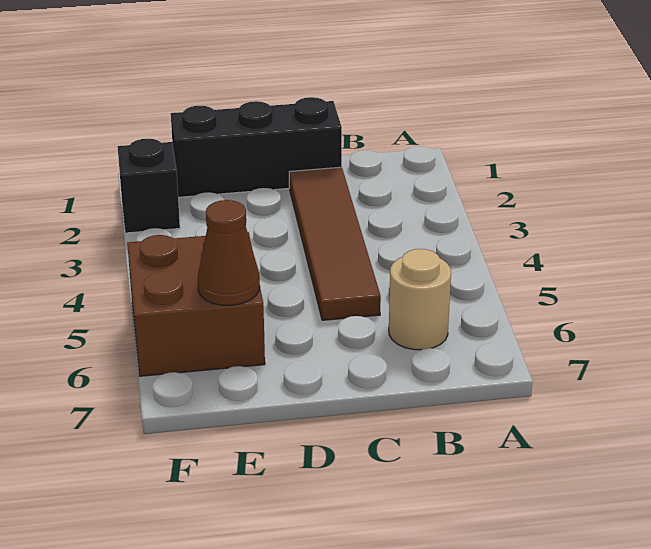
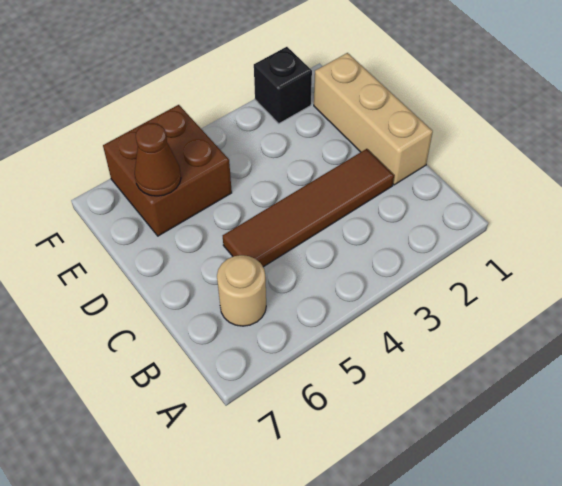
black 1x3 brick [171,97,342,197] -> tan 1x3 brick [314,53,433,185]

